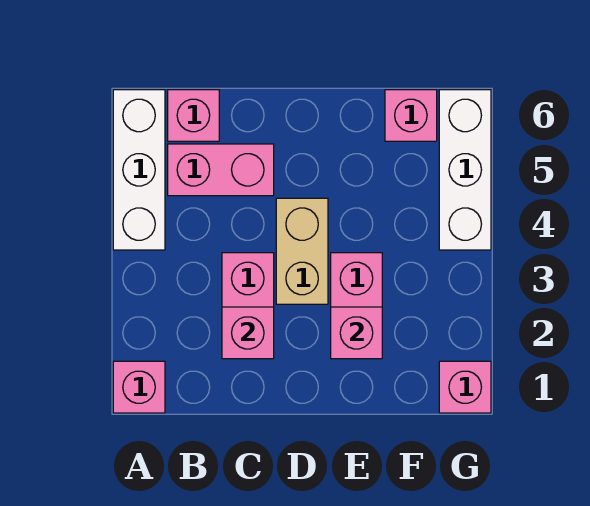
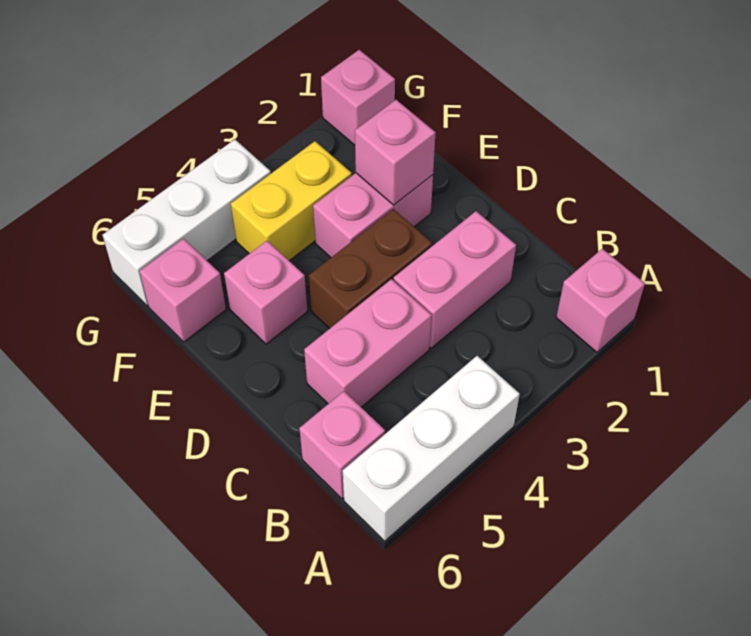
pink 1x2 brick [168,144,274,196] -> pink 1x2 brick turned to [304,279,432,407]
pink 1x1 brick [222,307,274,359] -> pink 1x1 brick moved to [224,241,307,344]
tan 1x2 brick [276,198,328,304] -> brown 1x2 brick [309,209,432,329]
none -> yellow 1x2 brick [231,141,352,261]

